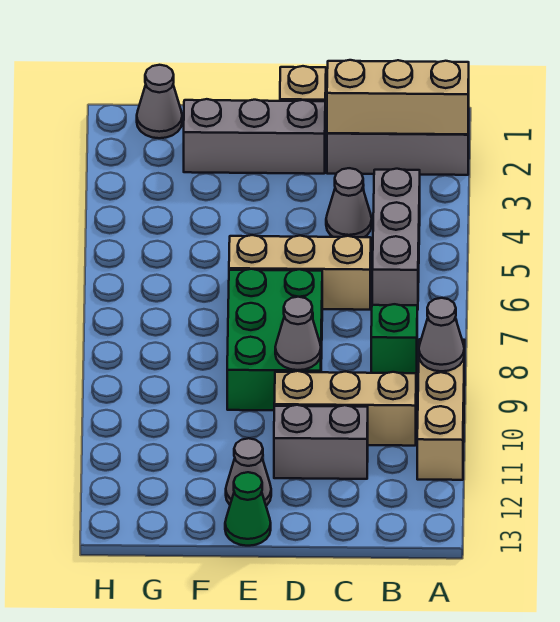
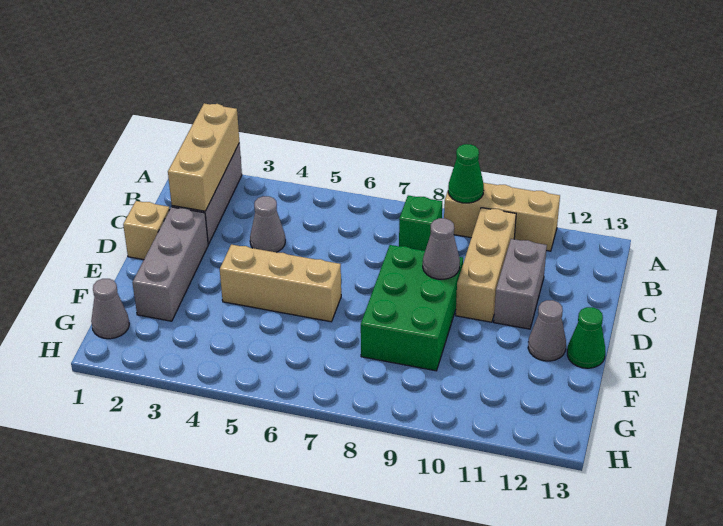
grey 1x1 cone [419,298,464,371] -> green 1x1 cone [448,144,484,203]
grey 1x3 brick [372,169,420,310] -> none
tan 1x3 brick [229,235,371,310] -> tan 1x3 brick turned to [220,245,341,322]
green 2x3 brick [227,269,322,410] -> green 2x3 brick turned to [361,245,463,371]

